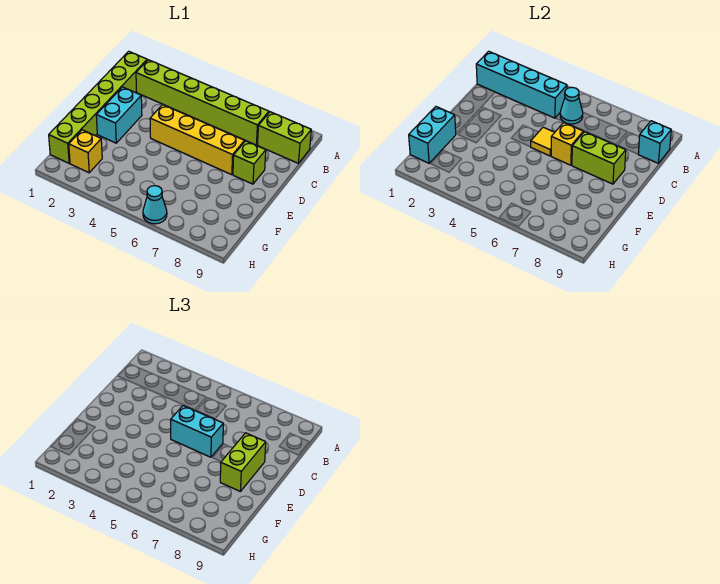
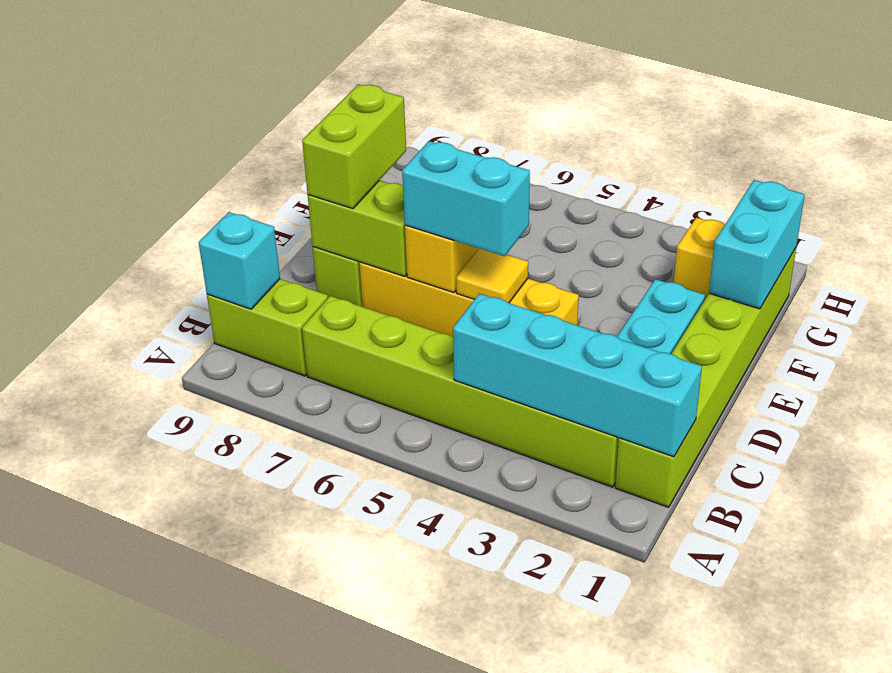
cyan 1x1 cone [560,87,583,124] -> none
cyan 1x1 cone [143,186,167,224] -> none

